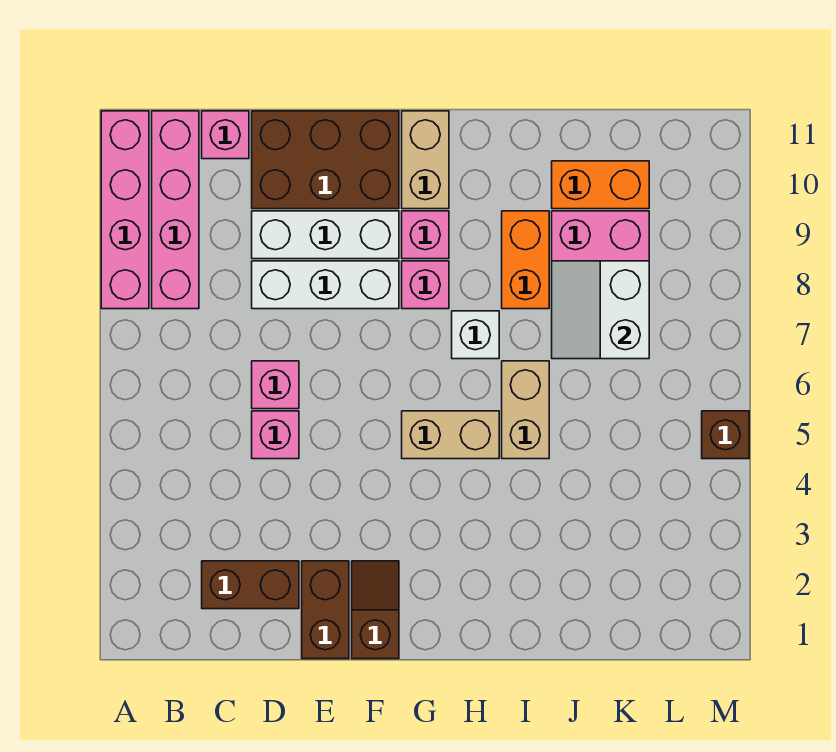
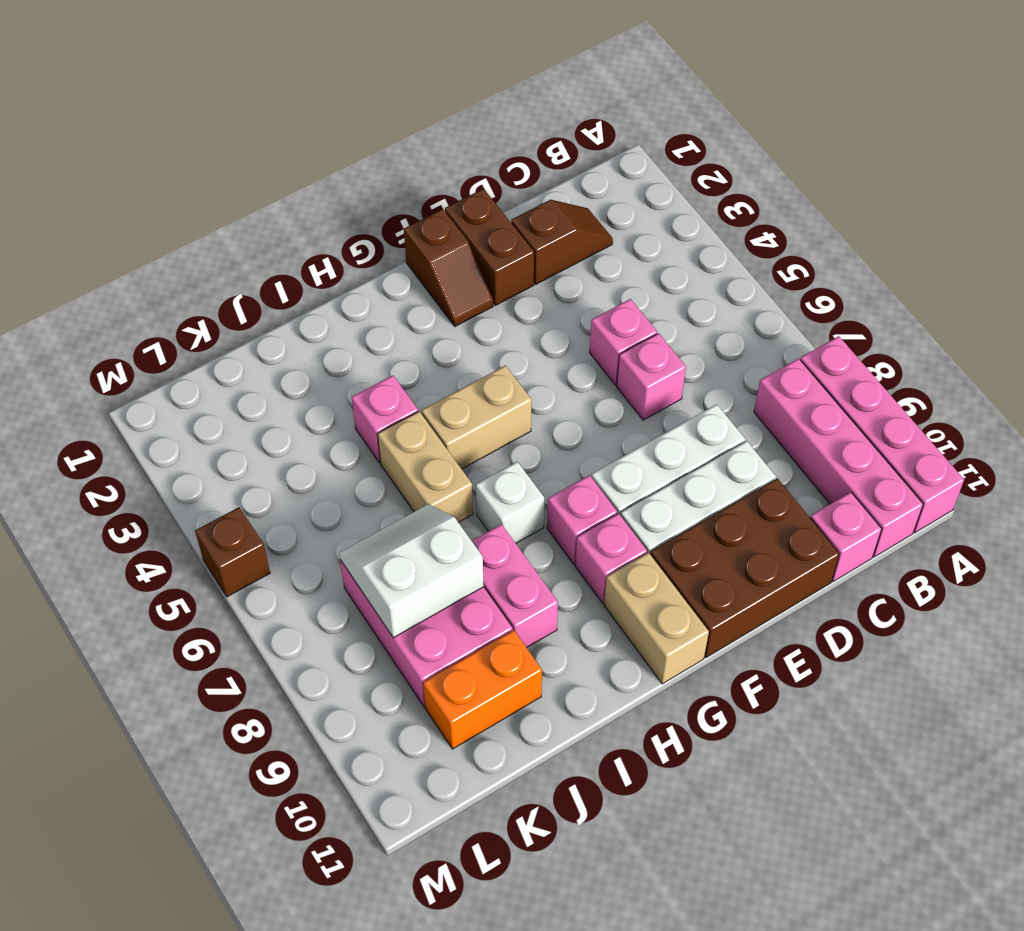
brown 1x2 brick [202,561,299,609] -> brown 1x2 slope [511,200,613,284]
none -> pink 1x1 brick [352,376,418,463]
orange 1x2 brick [502,211,549,309] -> pink 1x2 brick [472,524,558,648]
white 2x2 slope [552,261,649,359] -> white 2x2 slope turned to [339,504,484,638]

